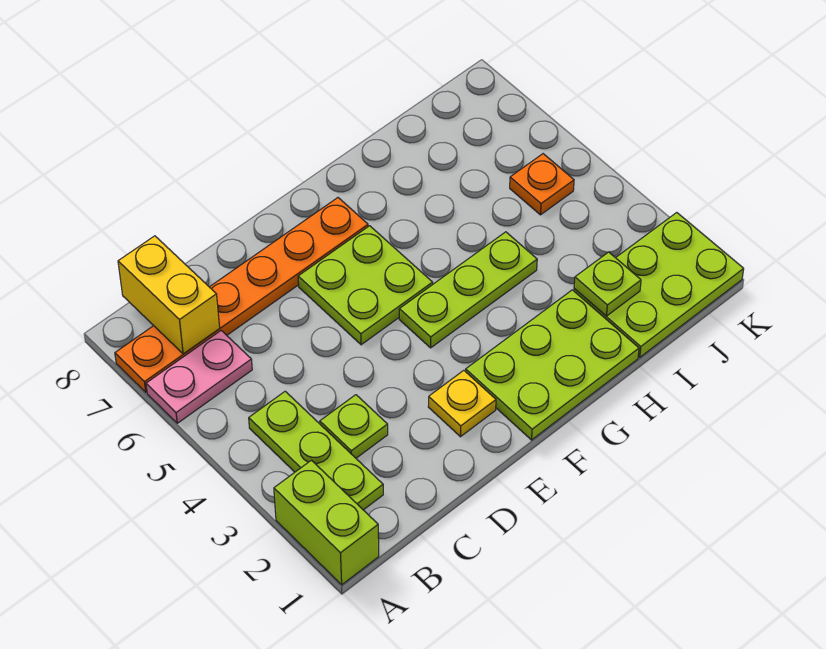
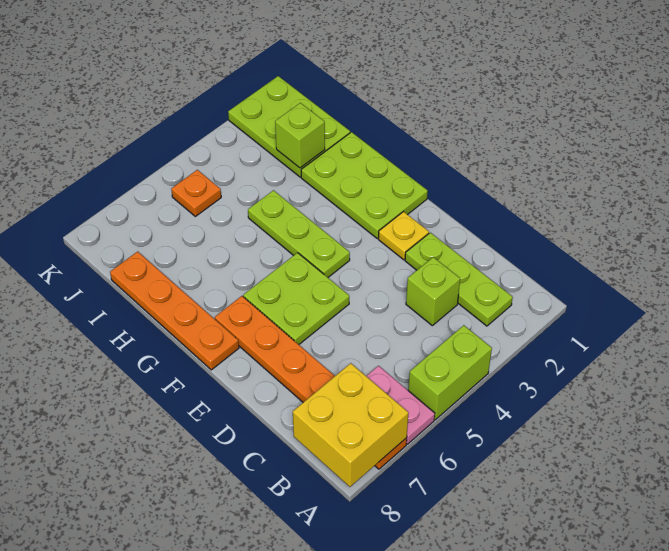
lime 1x2 brick [274,460,379,585] -> lime 1x2 brick moved to [408,325,492,420]
lime 1x3 plate [249,391,383,510] -> lime 1x3 plate turned to [405,233,513,326]
yellow 1x2 brick [118,236,220,354] -> yellow 2x2 brick [293,363,408,487]
lime 1x1 plate [320,395,388,458] -> lime 1x1 brick [406,257,460,326]
none -> orange 1x4 plate [110,251,239,370]
lime 1x1 plate [574,252,641,316] -> lime 1x1 brick [275,103,325,168]

